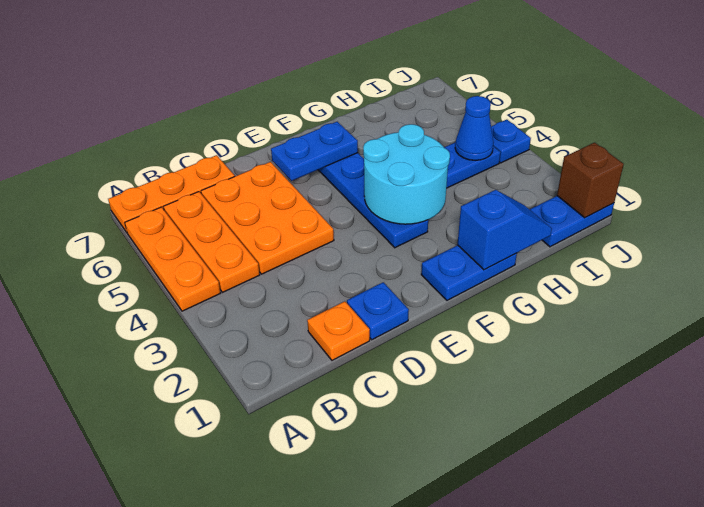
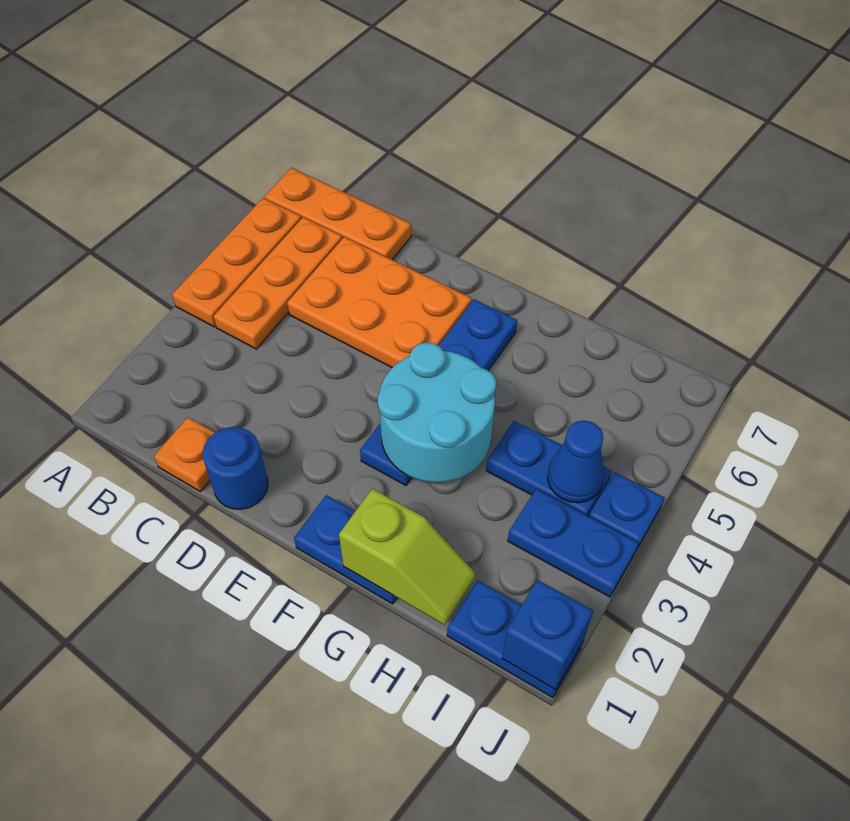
orange 2x3 plate [201,162,334,274] -> orange 2x3 plate turned to [287,237,472,368]
blue 1x1 plate [347,282,409,340] -> blue 1x1 round brick [203,427,268,509]
blue 1x2 plate [271,122,358,181] -> blue 1x2 plate moved to [508,489,639,597]
blue 1x2 slope [458,190,552,270] -> lime 1x2 slope [339,488,475,625]
brown 1x1 brick [557,143,624,218] -> blue 1x1 brick [502,580,593,690]

